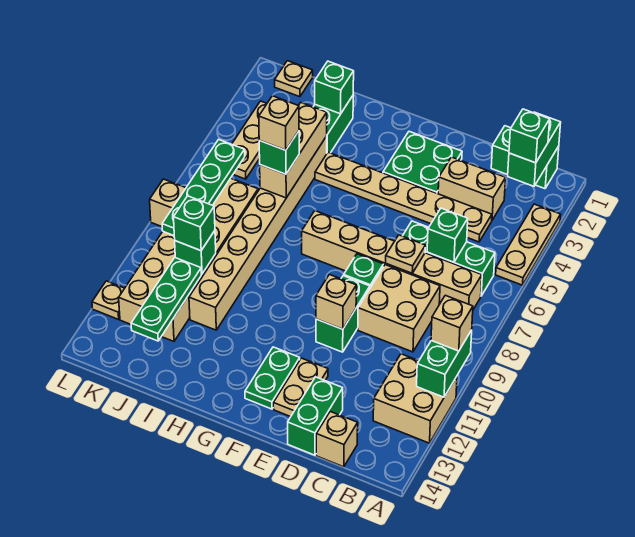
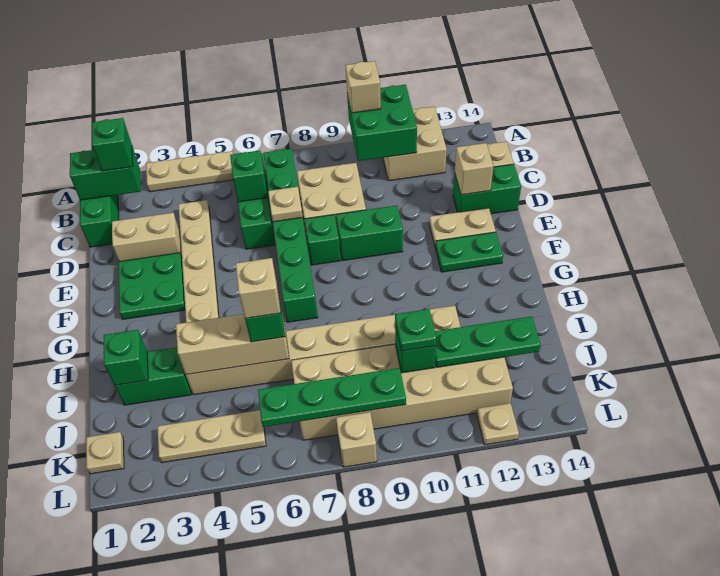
green 1x2 brick [417,330,472,397] -> green 2x2 brick [347,85,417,161]
tan 1x6 brick [302,211,482,310] -> green 1x6 brick [263,149,318,322]
tan 1x2 brick [438,157,506,220] -> tan 1x2 brick turned to [112,213,182,261]
tan 1x1 brick [316,274,356,329] -> tan 1x1 brick moved to [455,143,493,195]
green 1x1 brick [174,196,215,251] -> green 1x1 plate [395,309,436,351]

